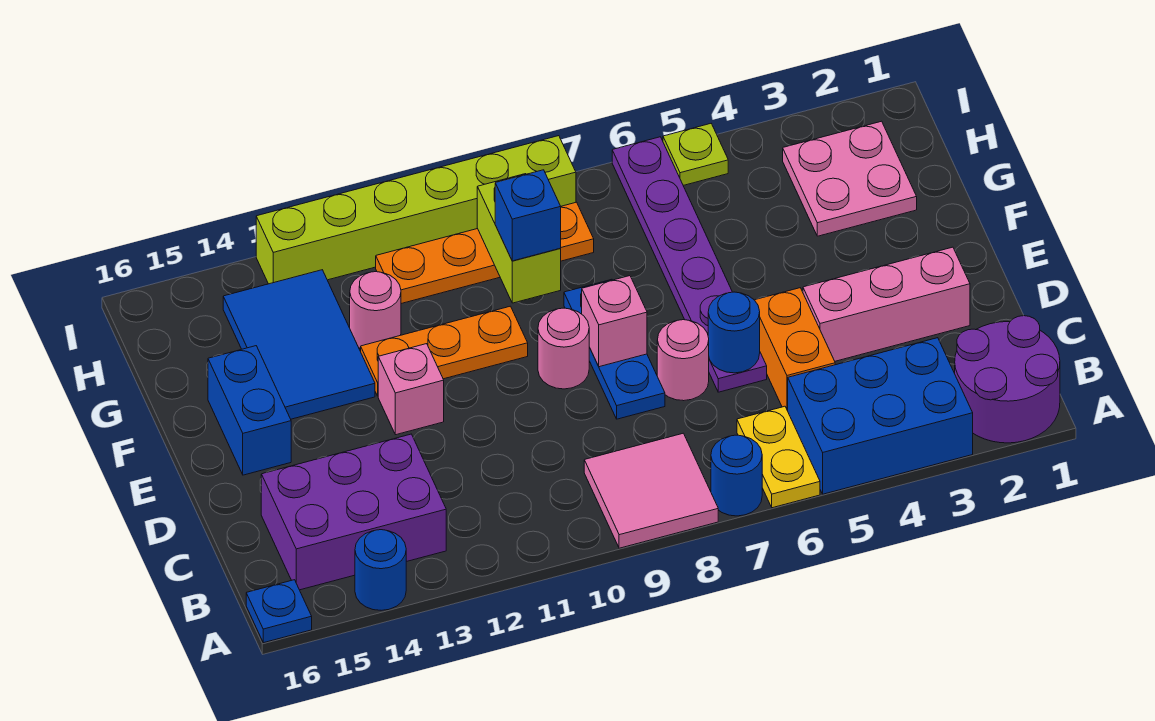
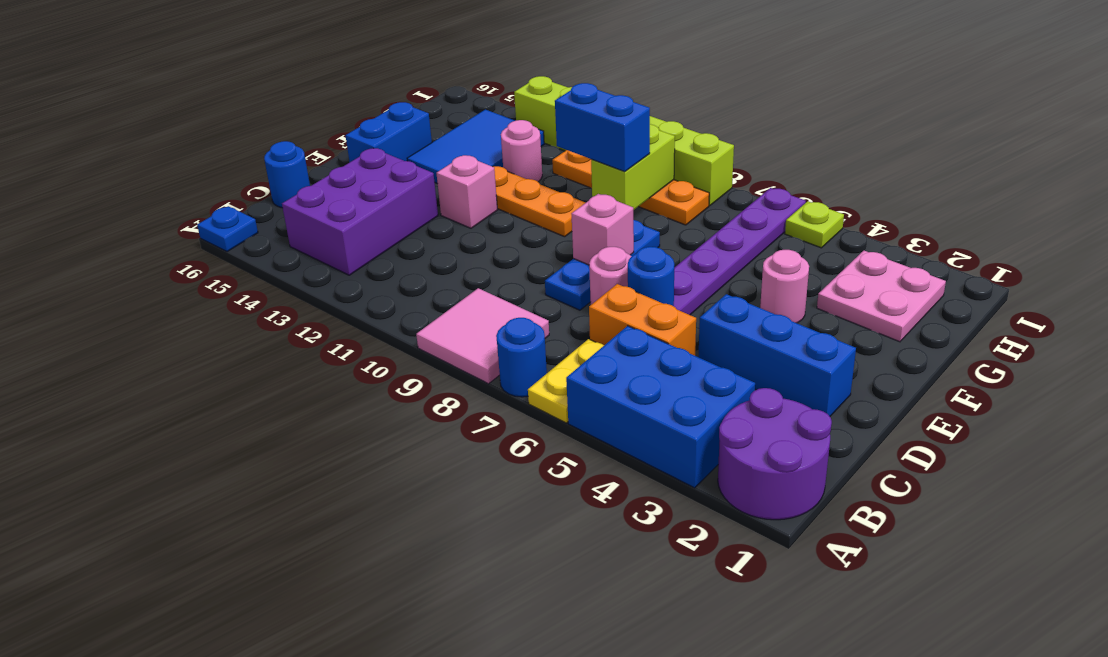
blue 1x1 round brick [355,530,406,610] -> blue 1x1 round brick moved to [264,141,310,208]
purple 2x3 brick [261,434,446,590] -> purple 2x3 brick turned to [282,148,438,275]
orange 1x2 brick [755,288,835,411] -> orange 1x2 brick turned to [589,284,696,356]
pink 1x3 brick [803,247,970,361] -> blue 1x3 brick [698,294,856,416]
pink 1x1 round brick [538,308,590,389] -> pink 1x1 round brick moved to [760,250,809,323]
blue 1x1 brick [495,170,561,261] -> blue 1x2 brick [555,83,650,172]

